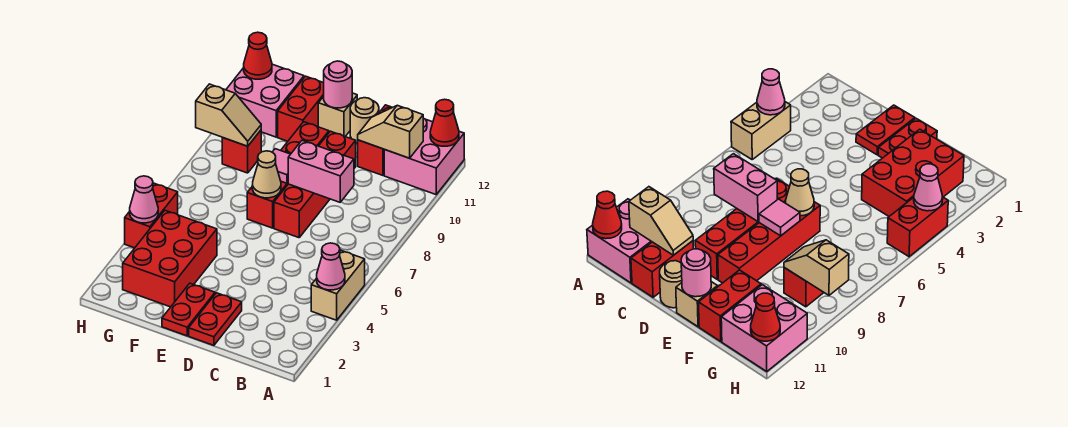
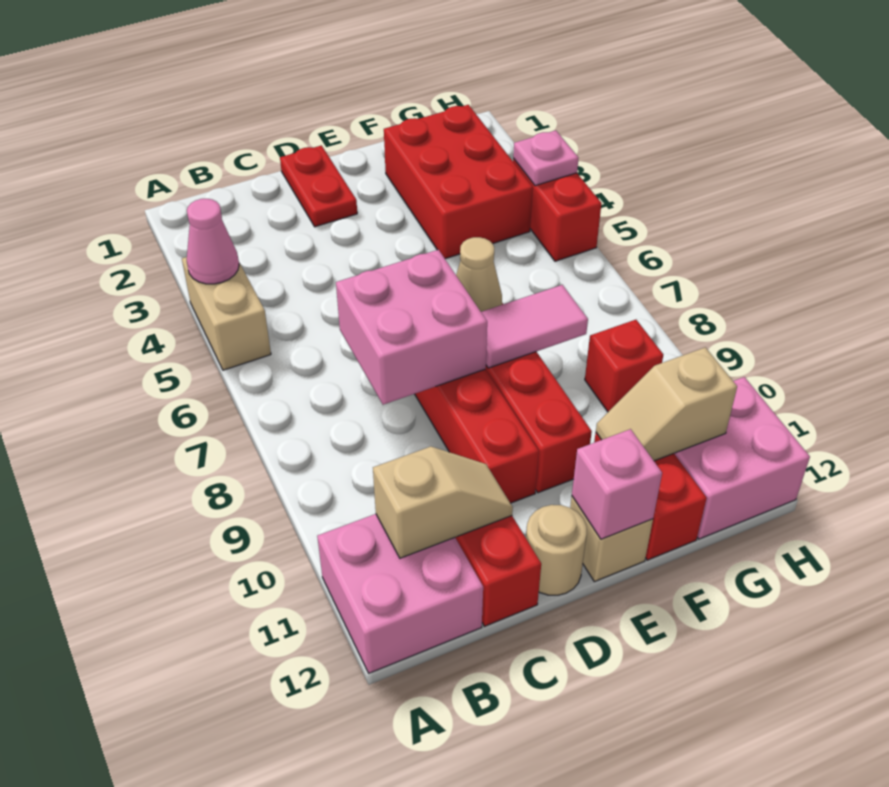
red 1x1 cone [430,99,459,146] -> none
pink 1x2 brick [288,141,354,202] -> pink 2x2 brick [336,250,487,405]
red 1x2 plate [162,283,215,336] -> none
pink 1x1 tile [272,149,290,183] -> pink 1x2 tile [481,285,588,368]
pink 1x1 round brick [324,61,352,108] -> pink 1x1 brick [572,429,662,539]
tan 1x2 slope [196,84,261,146] -> tan 1x2 slope moved to [596,347,737,461]
pink 1x1 cone [130,176,158,223] -> pink 1x1 plate [513,130,578,186]
red 1x1 cone [244,32,272,79] -> none

